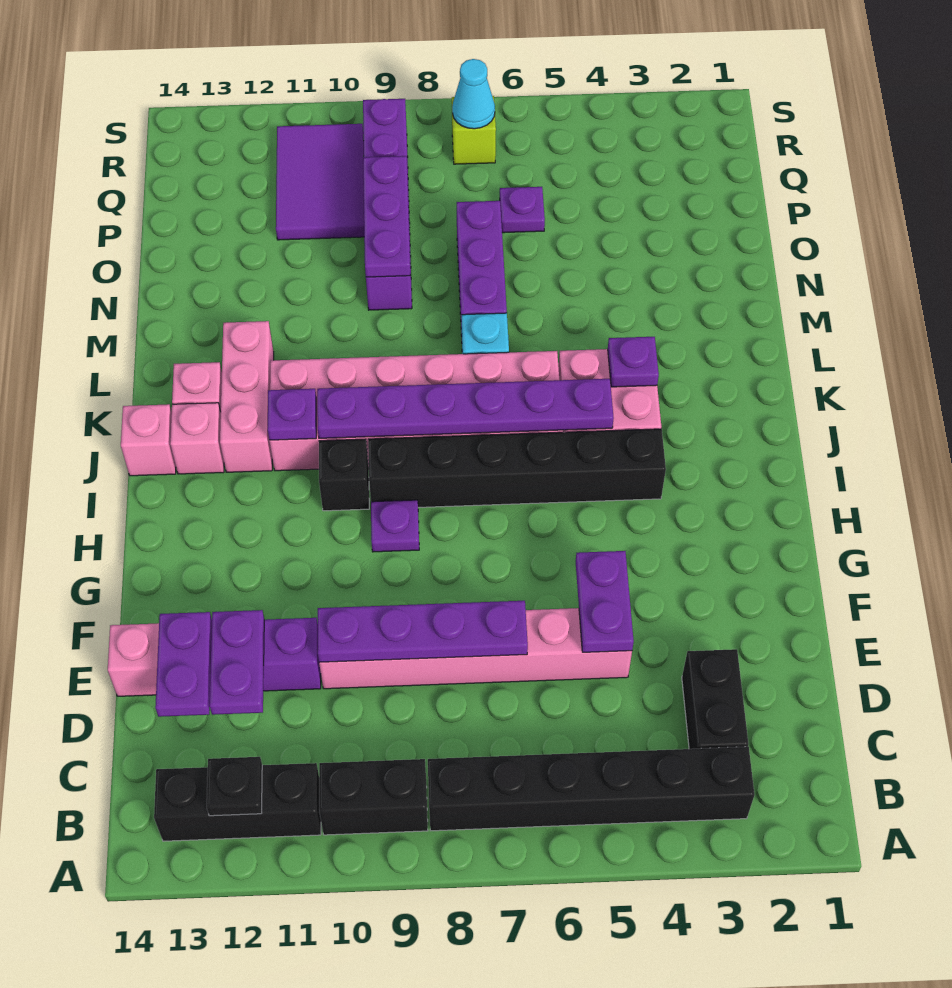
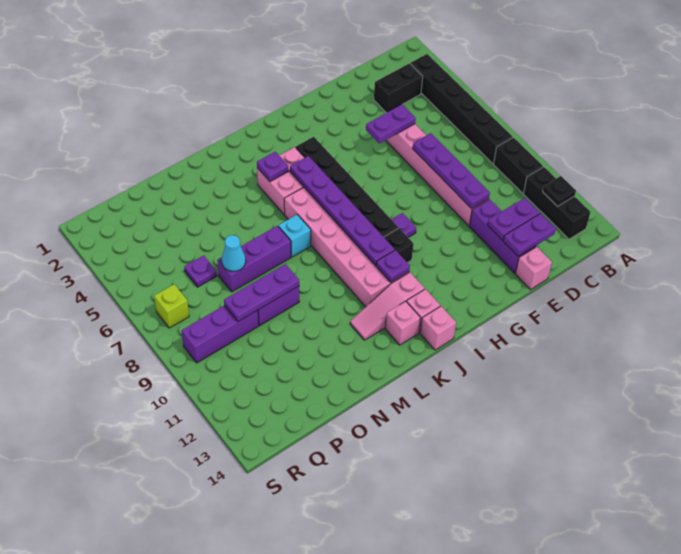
pink 1x3 brick [220,321,274,472] -> pink 1x3 slope [350,272,425,340]
purple 2x3 tile [276,124,364,240] -> none
cyan 1x1 cone [452,59,495,129] -> cyan 1x1 cone moved to [222,235,246,271]

